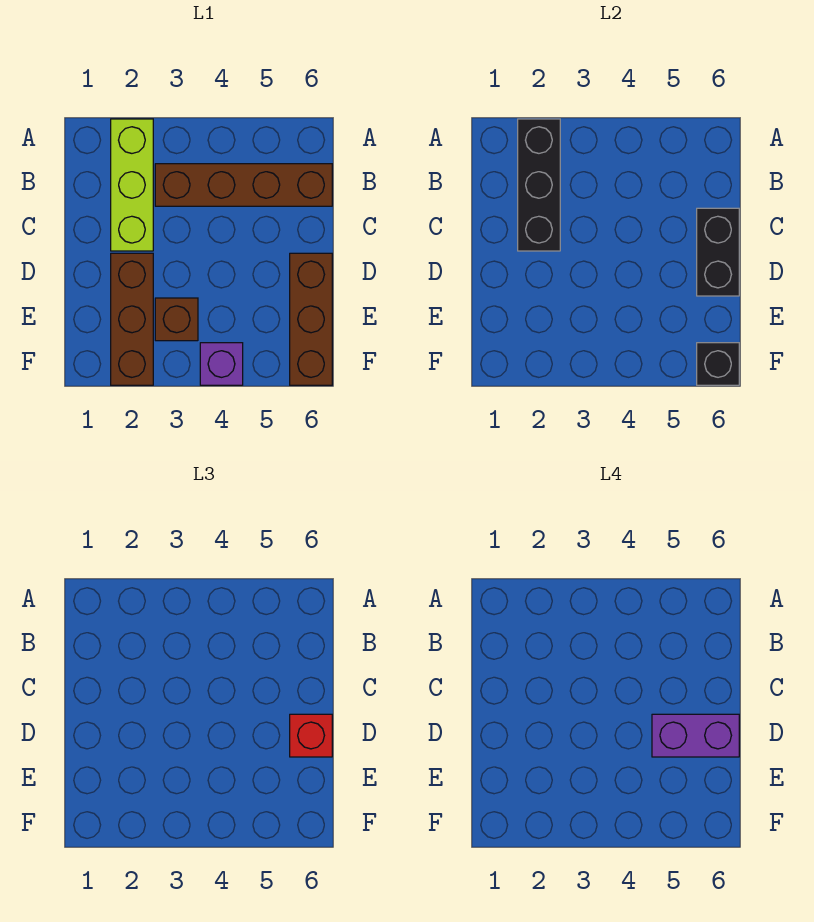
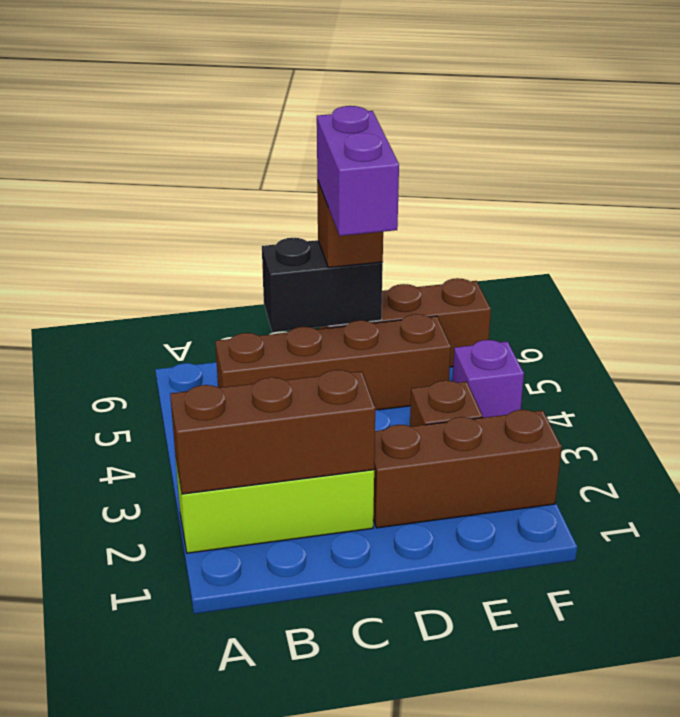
black 1x3 brick [518,119,560,251] -> brown 1x3 brick [170,370,375,494]
brown 1x4 brick [155,164,332,206] -> brown 1x4 brick turned to [215,314,451,410]
red 1x1 brick [290,714,332,757] -> brown 1x1 brick [317,180,383,268]
black 1x1 brick [697,343,739,385] -> none

